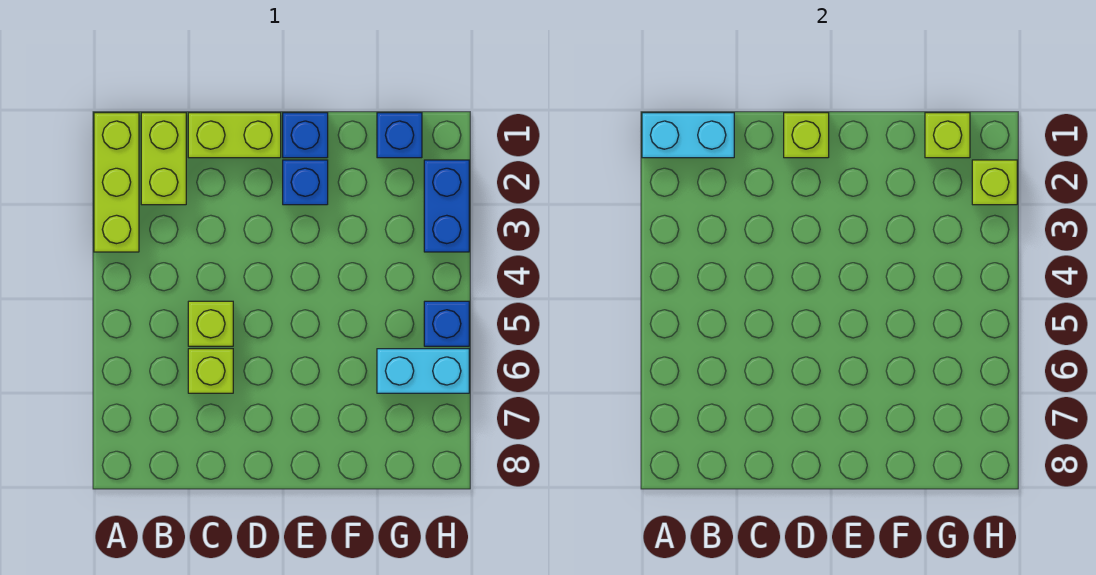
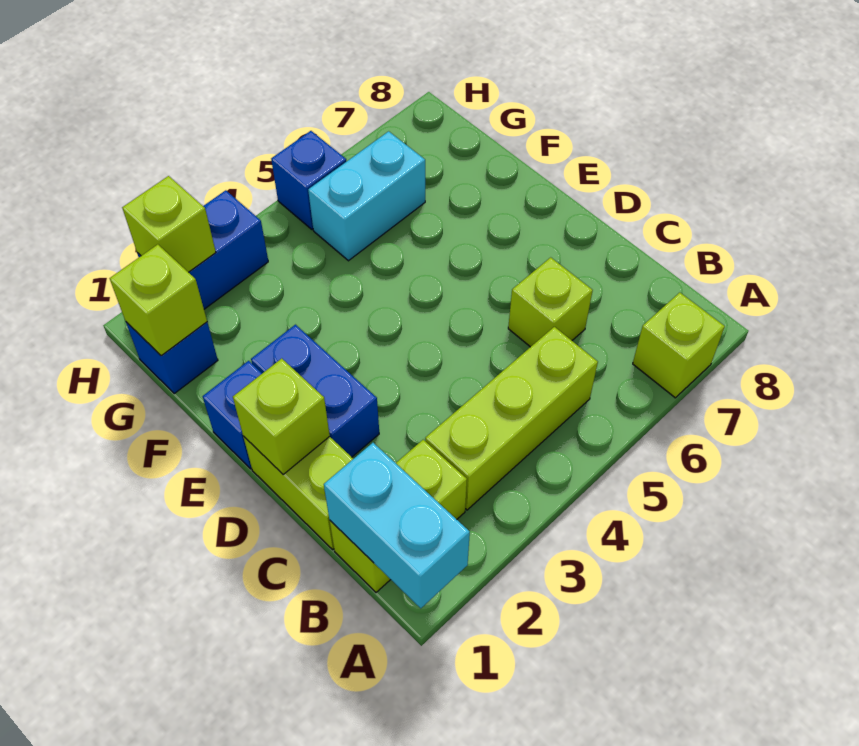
lime 1x3 brick [94,113,139,252] -> lime 1x3 brick moved to [425,327,598,510]
lime 1x1 brick [188,301,233,346] -> lime 1x1 brick moved to [633,293,725,398]
blue 1x1 brick [283,160,328,205] -> blue 1x2 brick [251,325,379,457]
cyan 1x2 brick [377,349,469,393] -> cyan 1x2 brick turned to [308,131,425,261]

